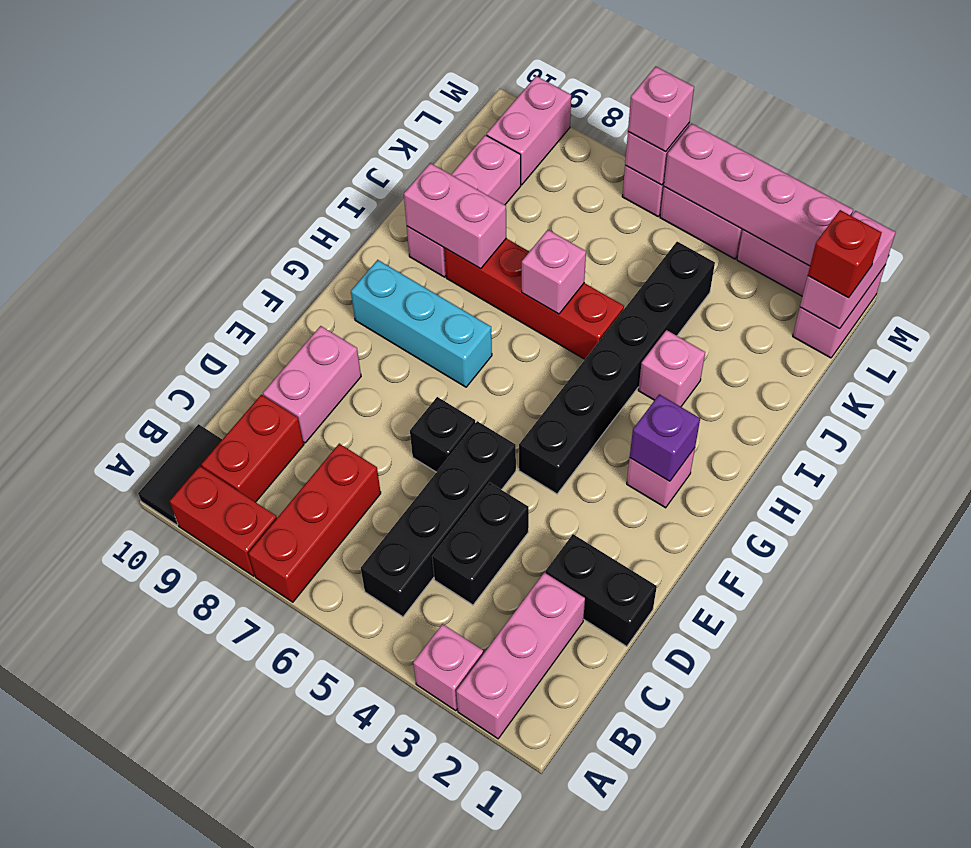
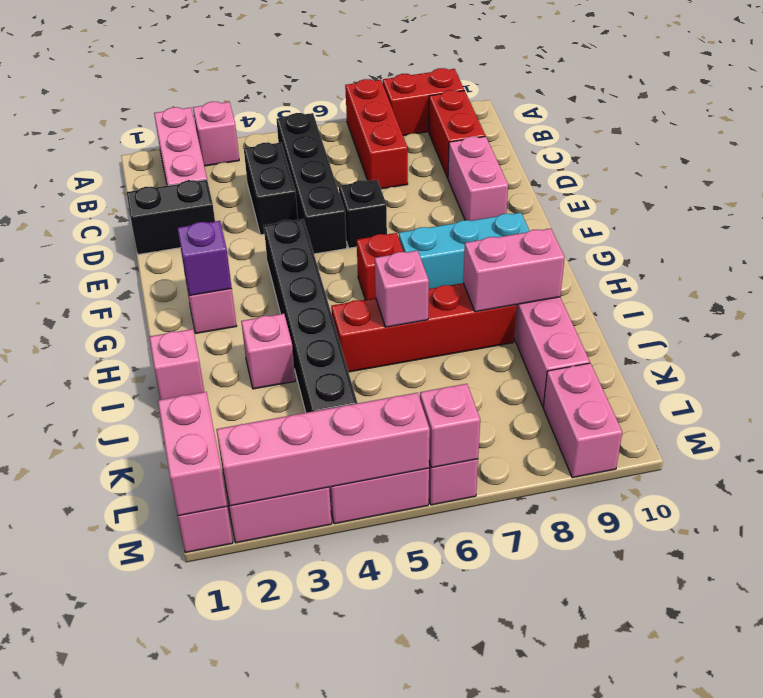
black 1x2 tile [138,424,222,525] -> none
red 1x1 brick [808,210,882,298] -> red 1x1 brick moved to [357,233,403,300]
pink 1x1 brick [628,67,694,152] -> pink 1x1 brick moved to [149,329,204,400]

